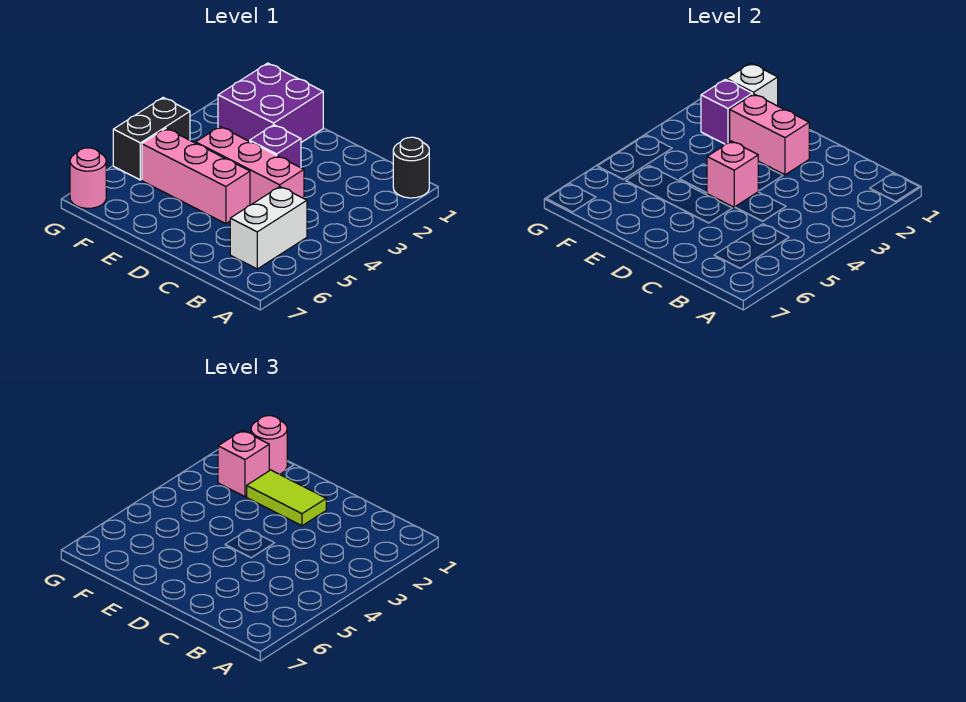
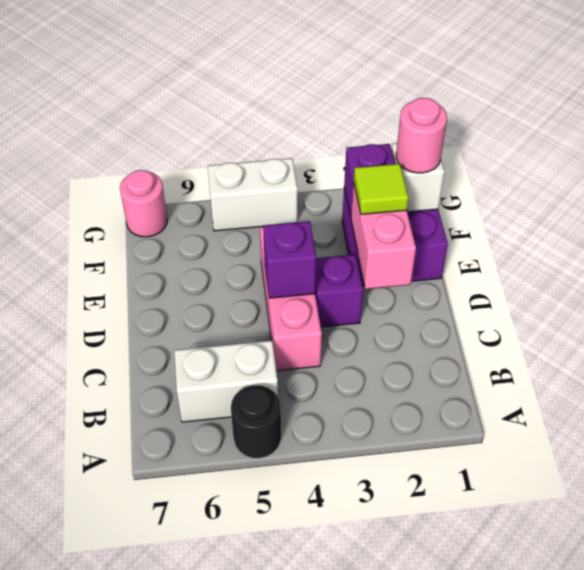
black 1x1 round brick [393,137,429,198] -> black 1x1 round brick moved to [231,385,281,458]
lime 1x2 tile [247,470,326,526] -> lime 1x1 tile [353,164,409,214]
pink 1x1 brick [707,141,758,207] -> purple 1x1 brick [263,221,316,298]
pink 1x3 brick [142,128,250,224] -> none
pink 1x1 brick [218,430,269,497] -> none
black 1x2 brick [113,98,190,180] -> white 1x2 brick [208,158,298,231]

